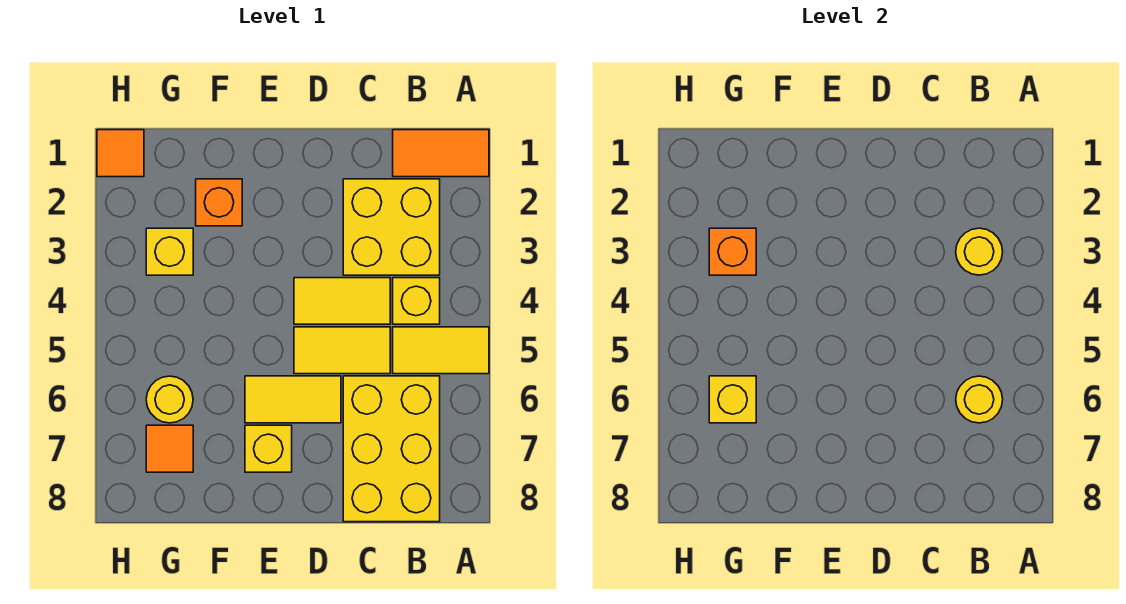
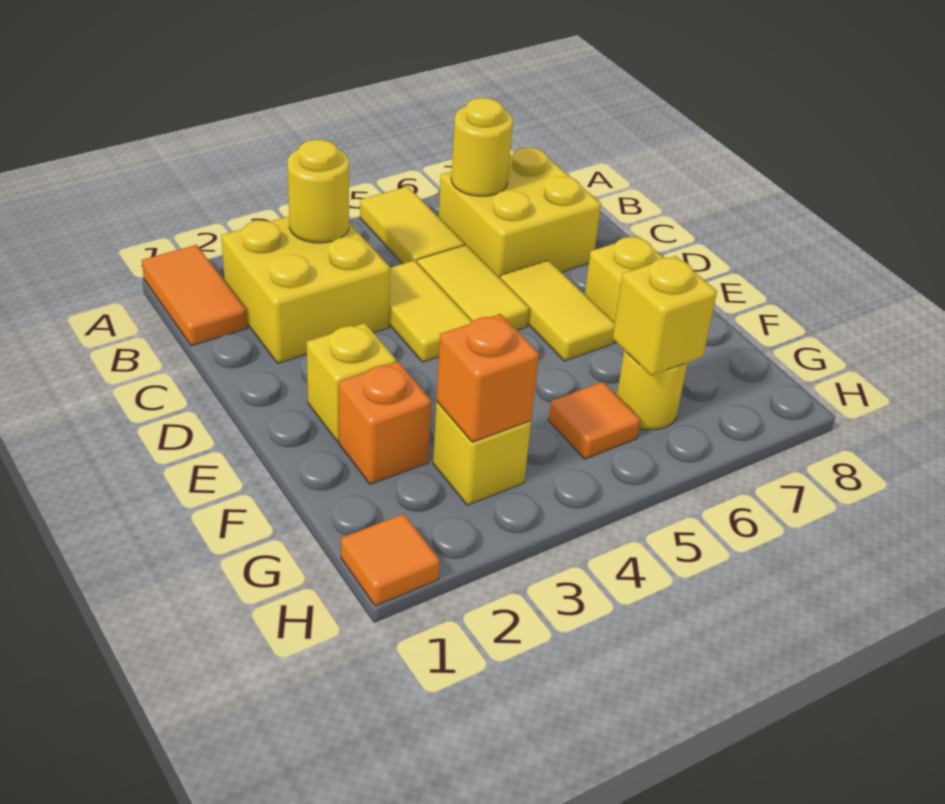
yellow 1x1 brick [393,278,440,324] -> yellow 1x1 brick moved to [307,323,396,442]
yellow 2x3 brick [343,376,440,522] -> yellow 2x2 brick [439,148,601,278]
orange 1x1 tile [146,425,193,472] -> orange 1x1 tile moved to [548,382,641,459]

